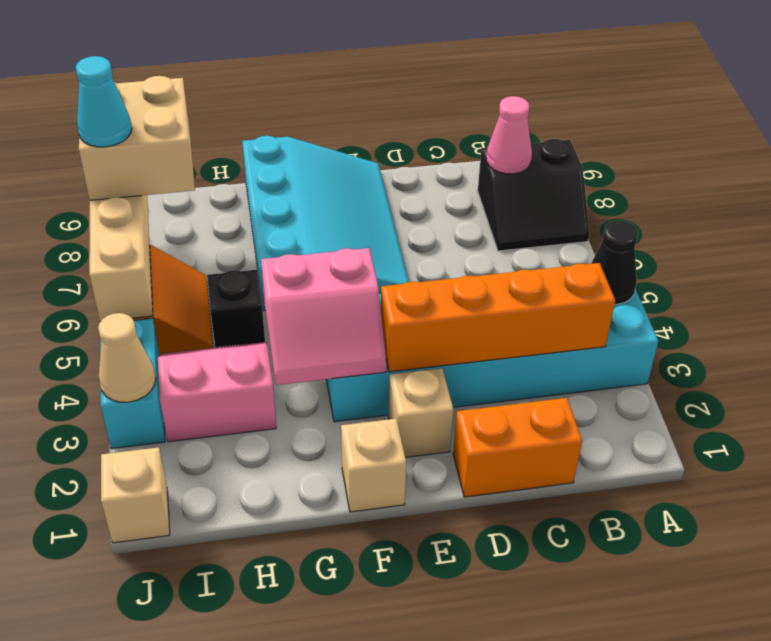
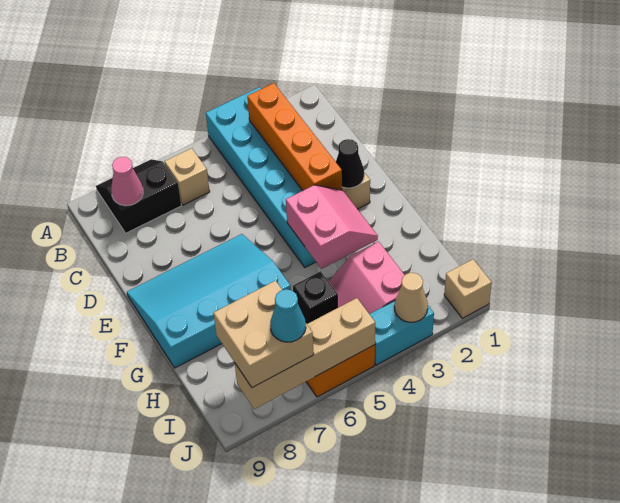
black 1x1 cone [591,220,638,304] -> black 1x1 cone moved to [336,139,364,188]
black 2x2 slope [478,139,590,251] -> black 2x2 slope turned to [96,159,181,233]
orange 1x2 brick [453,398,582,497] -> none
tan 1x1 brick [341,419,406,512] -> tan 1x1 brick moved to [165,148,210,205]

